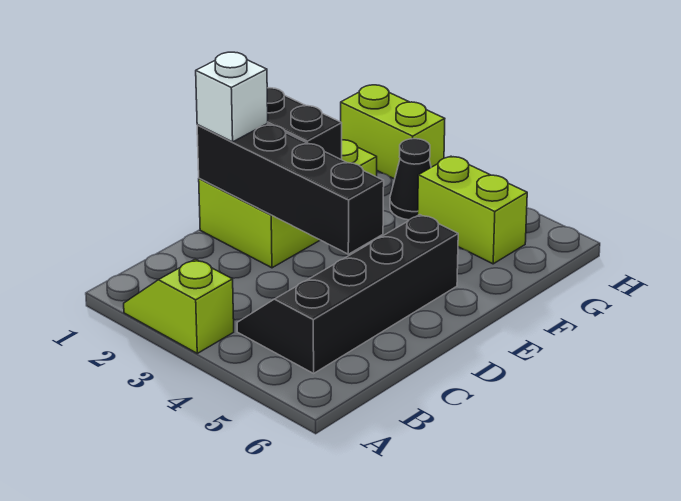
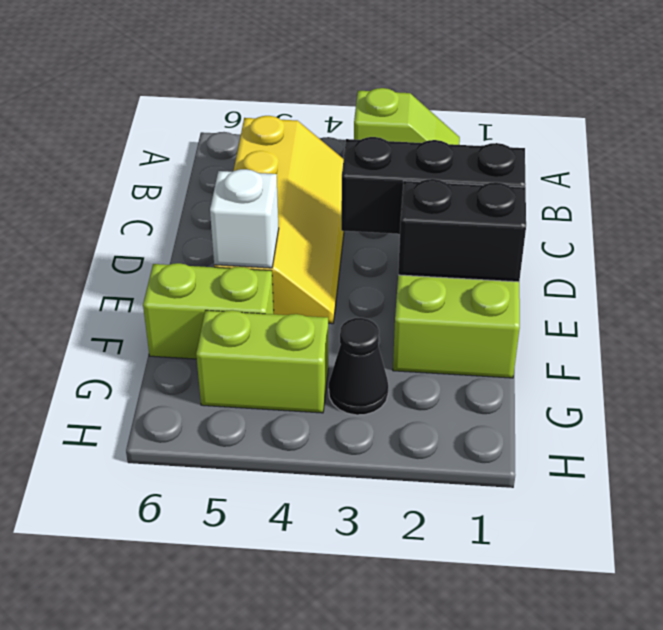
black 2x4 slope [237,215,458,373] -> yellow 2x4 slope [214,116,344,324]
black 1x4 brick [197,124,384,254] -> black 1x3 brick [341,137,526,234]
white 1x1 brick [196,52,268,142] -> white 1x1 brick moved to [210,169,279,268]
lime 1x2 brick [341,85,445,179] -> lime 1x2 brick moved to [143,263,274,359]

